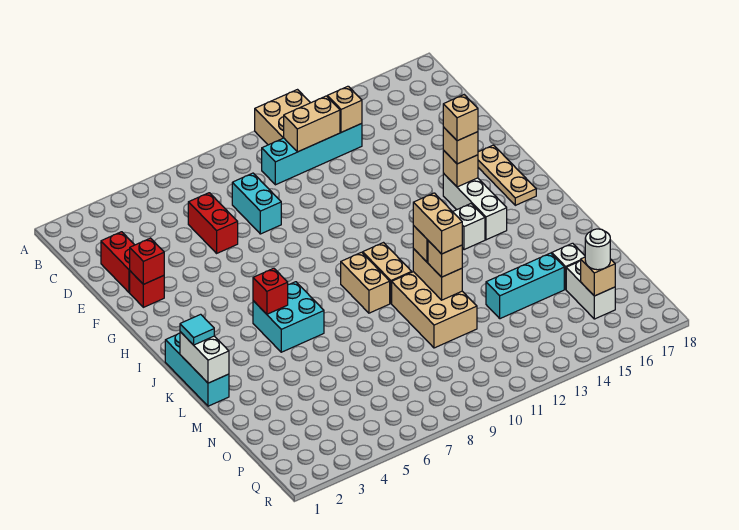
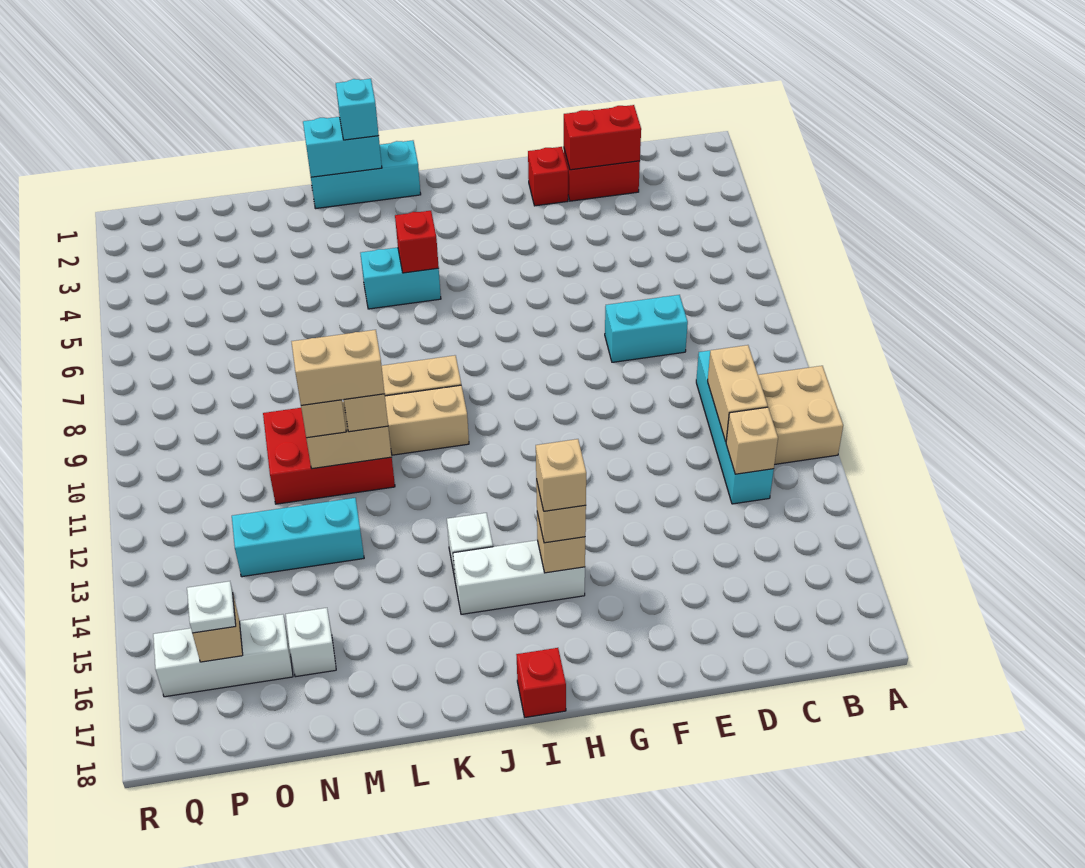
red 1x2 brick [188,193,238,253] -> red 1x2 brick moved to [564,105,641,170]
red 1x1 brick [130,238,164,284] -> red 1x1 brick moved to [516,648,566,717]
tan 1x3 plate [478,145,536,205] -> none
cyan 2x2 brick [253,282,324,352] -> cyan 1x2 brick [360,248,441,309]
white 1x2 brick [180,332,229,383] -> cyan 1x2 brick [303,117,382,177]
cyan 1x1 tile [180,314,214,345] -> cyan 1x1 brick [336,79,379,140]
tan 2x3 brick [392,272,477,348] -> red 2x3 brick [263,408,395,504]
cyan 1x3 brick [486,253,564,319] -> cyan 1x3 brick turned to [232,498,364,577]
white 1x2 brick [566,261,615,319] -> white 1x3 brick [153,614,293,697]
white 1x1 round brick [585,229,610,270] -> white 1x1 plate [187,581,236,633]

